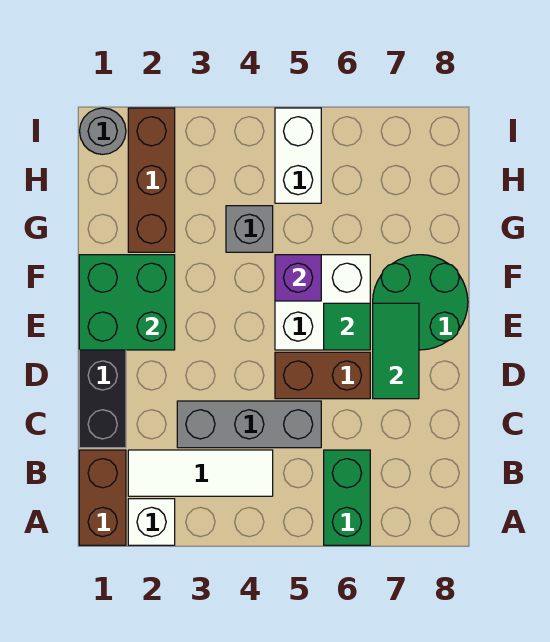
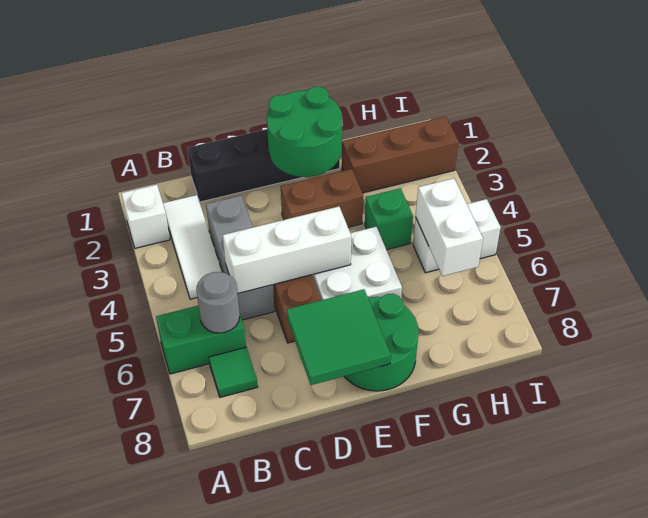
brown 1x2 brick [79,450,126,545] -> brown 1x2 brick moved to [281,169,363,227]
none -> white 1x3 brick [223,207,351,293]
green 1x2 tile [373,303,419,399] -> green 2x2 tile [287,289,391,385]
green 2x2 brick [79,255,175,350] -> green 2x2 round brick [267,87,342,177]
green 1x1 tile [324,303,370,350] -> green 1x1 tile moved to [209,347,258,397]
purple 1x1 brick [275,255,321,301] -> none
grey 1x1 brick [226,206,273,252] -> green 1x1 brick [365,188,413,250]
none -> white 1x2 brick [416,178,483,276]
grey 1x1 round brick [80,108,126,154] -> grey 1x1 round brick moved to [196,272,240,333]

